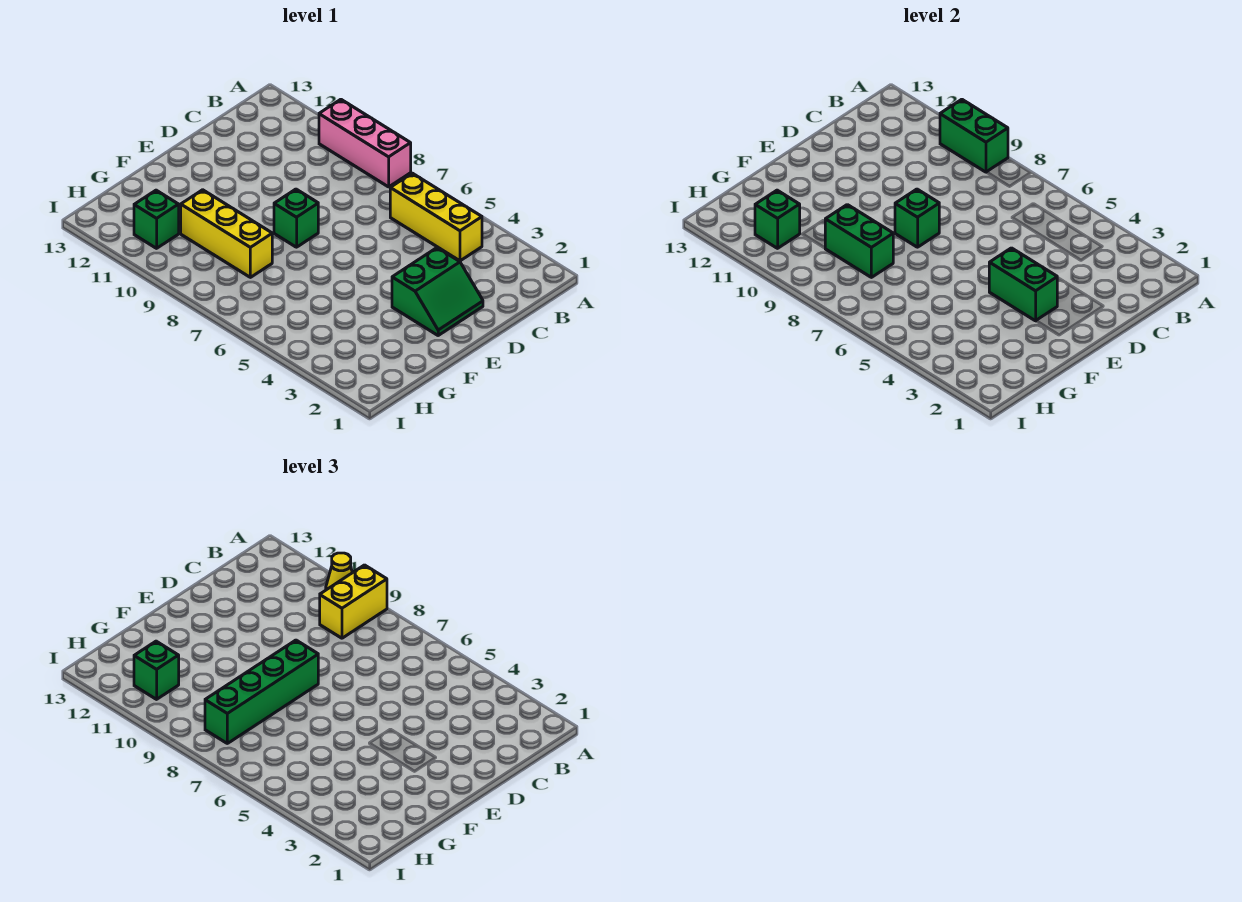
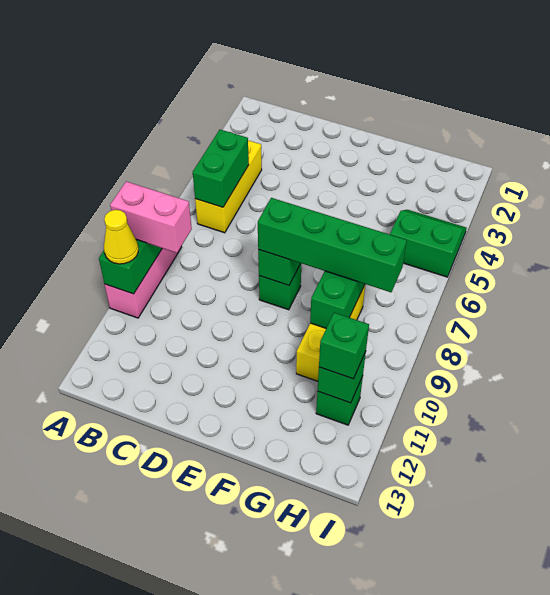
yellow 1x2 brick [320,565,387,638] -> pink 1x2 brick [110,181,192,253]
green 2x2 slope [392,248,483,335] -> green 2x2 slope moved to [390,210,467,277]
green 1x2 brick [989,248,1057,321] -> green 1x2 brick moved to [193,130,249,207]

